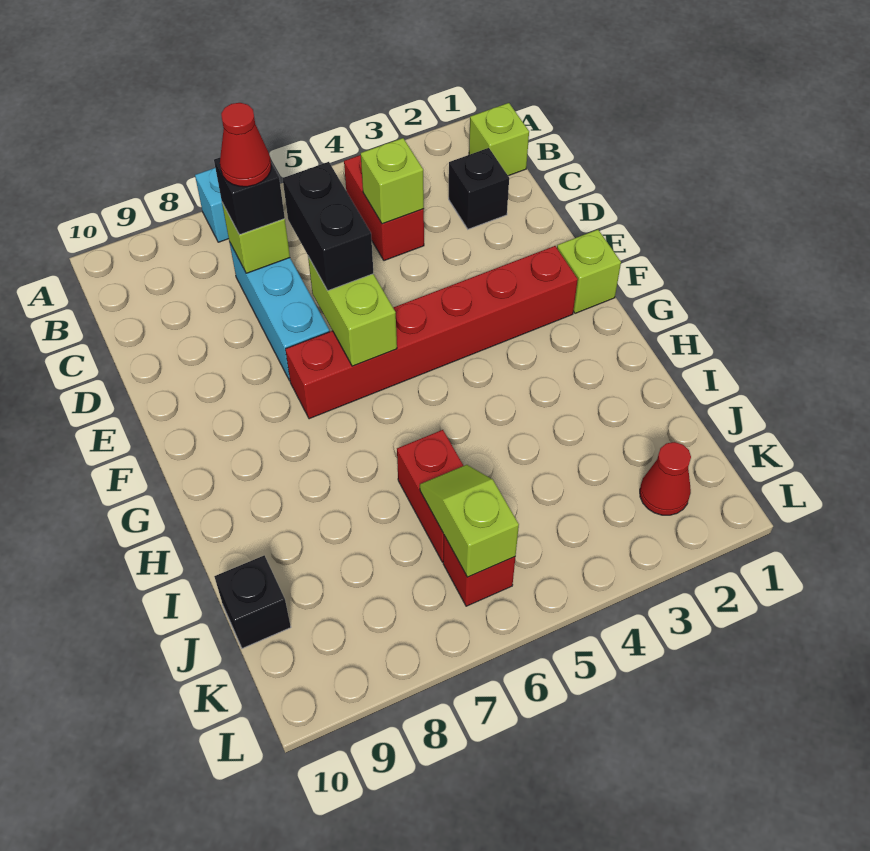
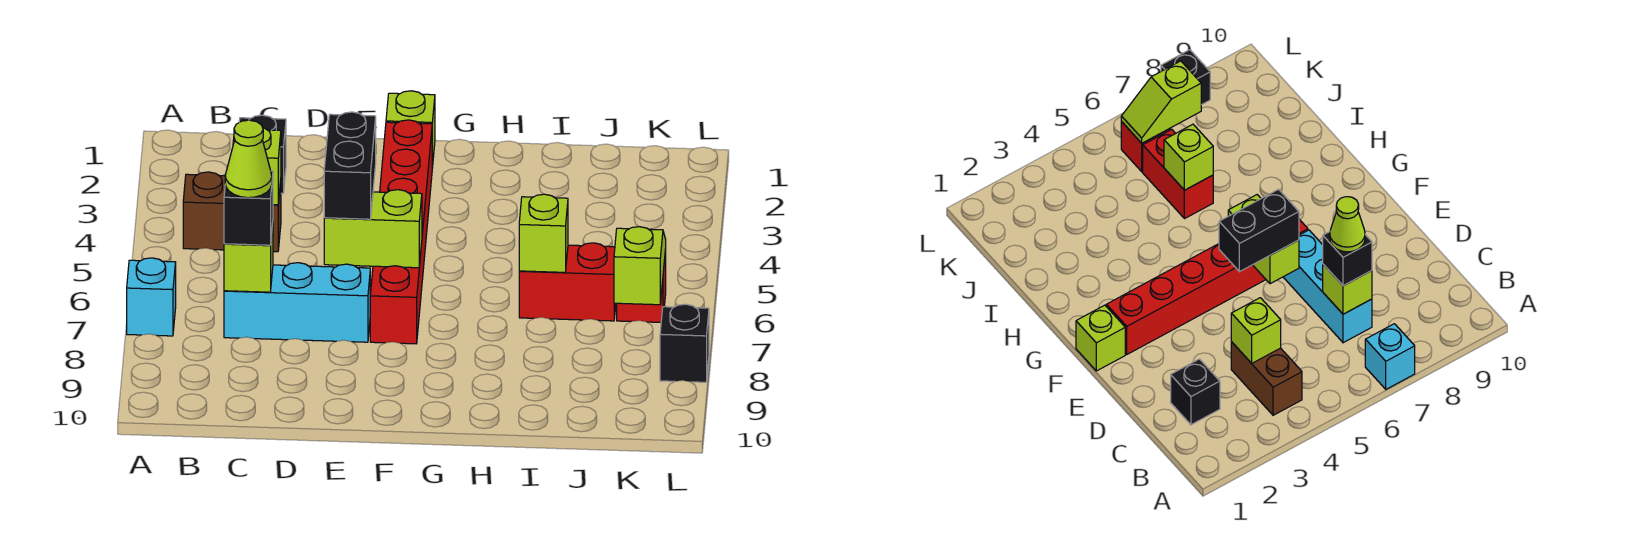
lime 1x1 brick [469,103,529,176] -> lime 1x1 brick moved to [519,194,568,272]
red 1x2 brick [344,155,424,261] -> brown 1x2 brick [183,172,281,252]
red 1x1 cone [220,103,271,187] -> lime 1x1 cone [225,120,272,198]
black 1x2 brick [283,162,373,291] -> black 1x2 brick turned to [324,112,376,219]
lime 1x2 slope [420,465,519,577] -> lime 1x2 slope turned to [614,227,666,305]
black 1x1 brick [214,555,291,648] -> black 1x1 brick moved to [660,304,709,382]
red 1x1 cone [640,442,691,515] -> none

